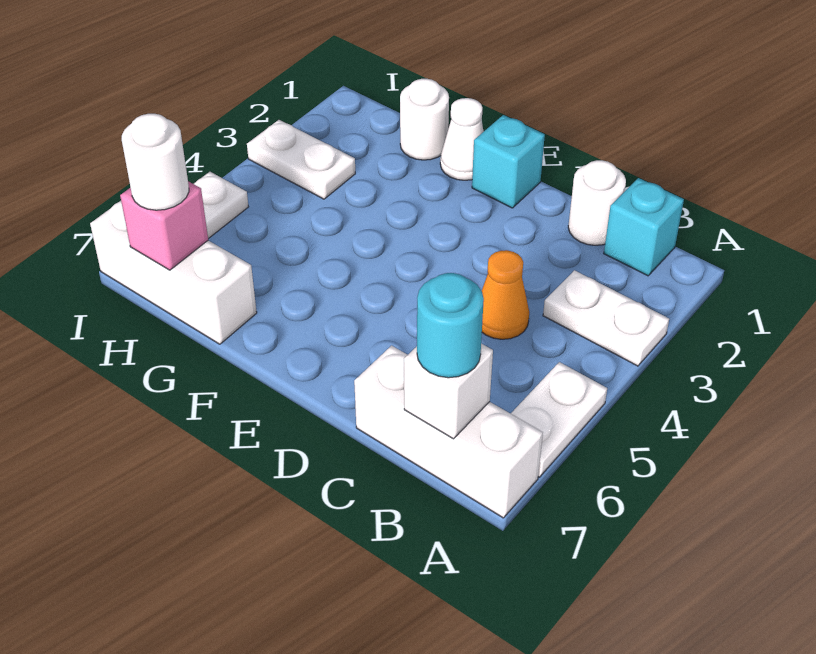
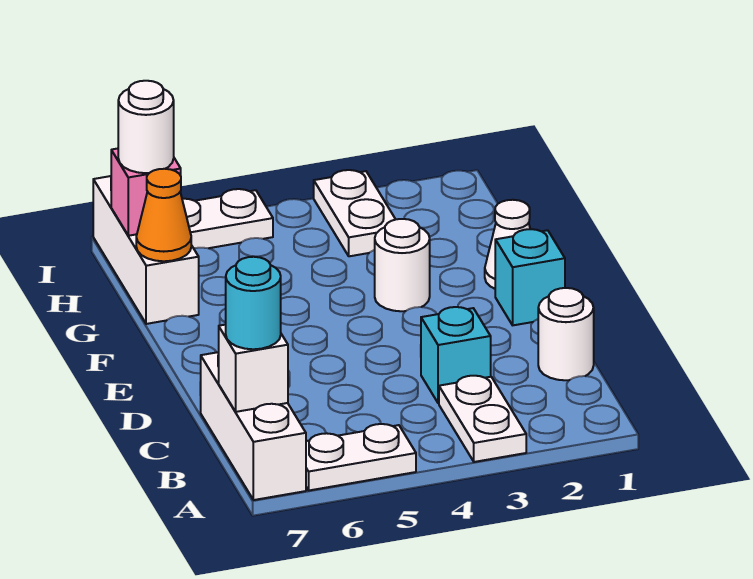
cyan 1x1 brick [604,178,684,276] -> cyan 1x1 brick moved to [421,307,491,403]
orange 1x1 cone [482,250,529,339] -> orange 1x1 cone moved to [136,169,191,261]
white 1x1 round brick [400,79,449,160] -> white 1x1 round brick moved to [375,219,430,311]

